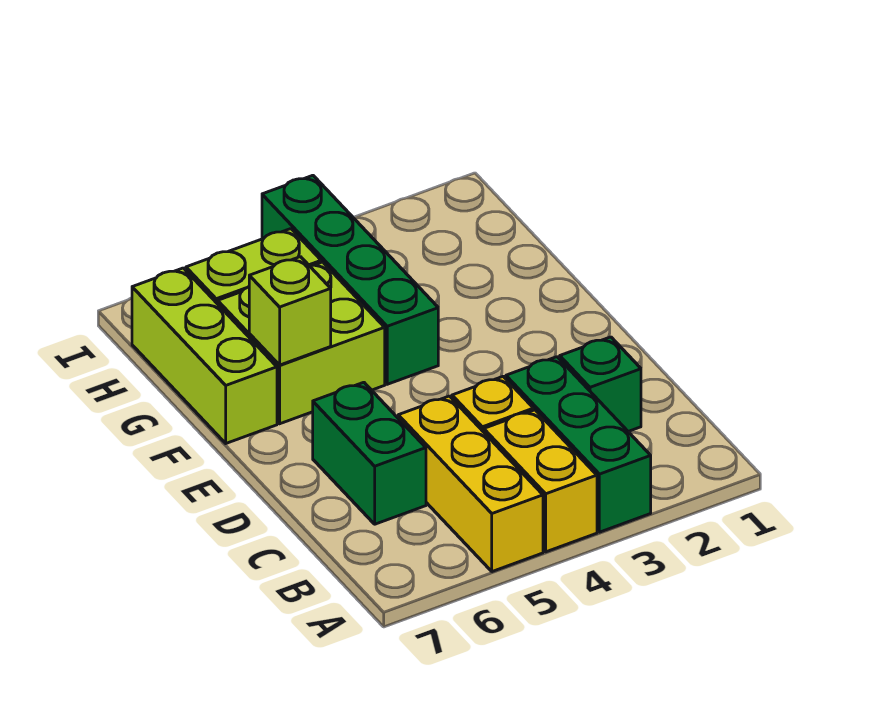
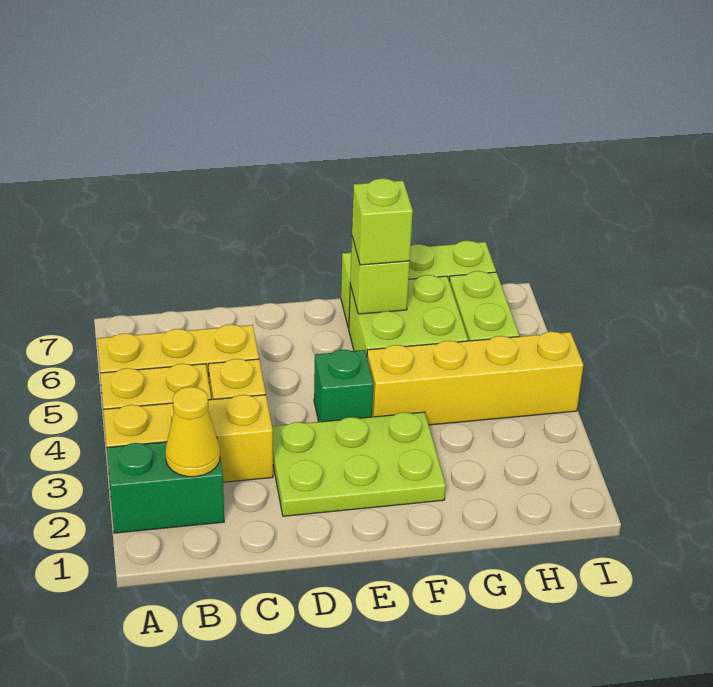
green 1x3 brick [506,357,651,532] -> yellow 1x3 brick [103,395,273,482]
none -> yellow 1x1 cone [165,387,220,477]
green 1x1 brick [560,337,641,431] -> green 1x1 brick moved to [314,350,373,422]
green 1x2 brick [313,382,426,524] -> green 1x2 brick moved to [107,442,224,533]
none -> lime 2x3 plate [272,412,446,516]
green 1x4 brick [262,175,438,384] -> yellow 1x4 brick [367,332,583,425]
none -> lime 1x1 brick [352,178,413,265]

